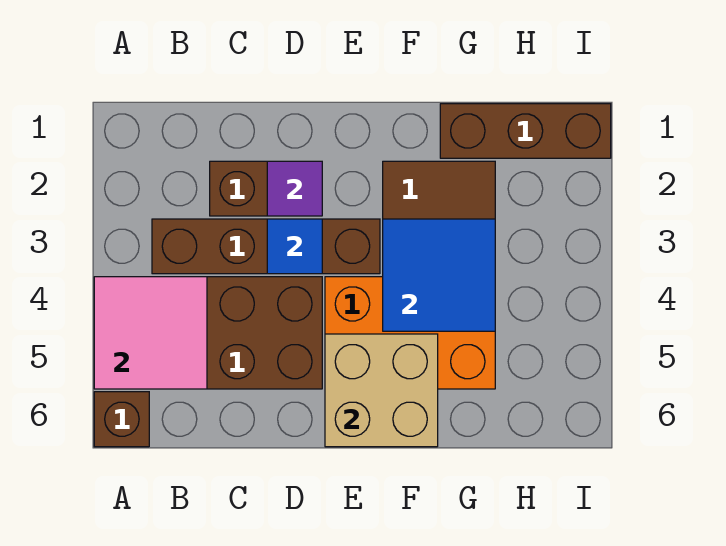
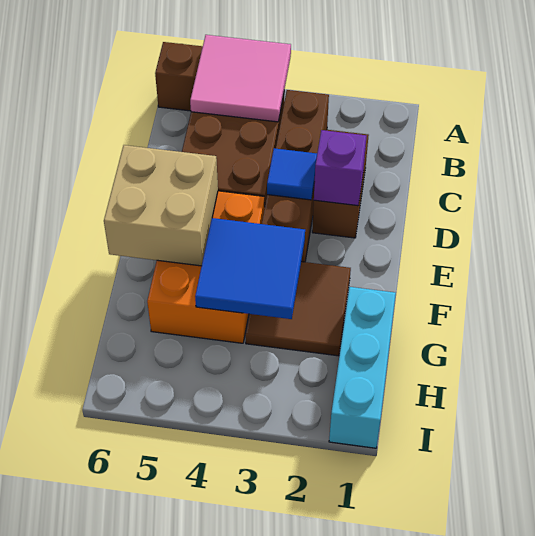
purple 1x1 tile [267,161,322,216] -> purple 1x1 brick [314,130,366,206]
brown 1x3 brick [440,104,611,158] -> cyan 1x3 brick [329,287,396,448]

